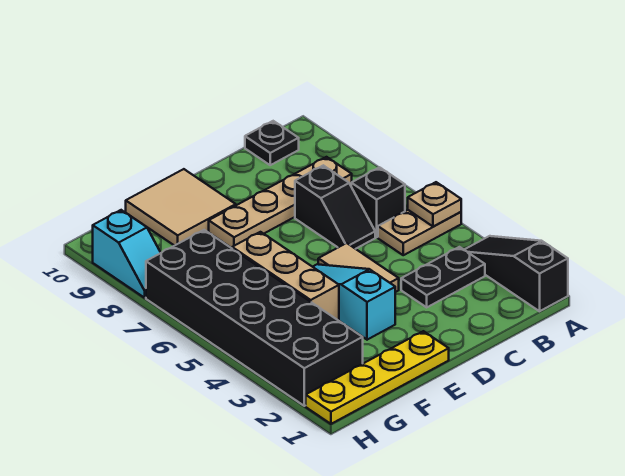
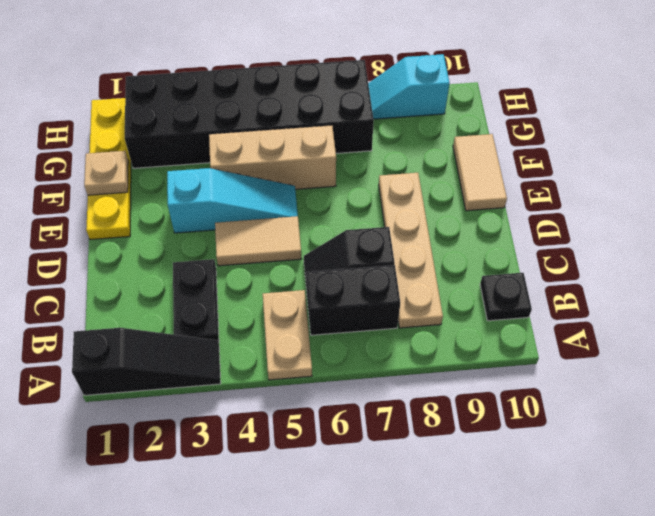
tan 1x1 plate [408,182,461,227] -> tan 1x1 plate moved to [84,151,128,195]
black 1x1 brick [351,167,405,237] -> black 1x2 brick [306,265,400,335]
tan 2x2 tile [126,169,236,246] -> tan 1x2 tile [453,134,507,211]

